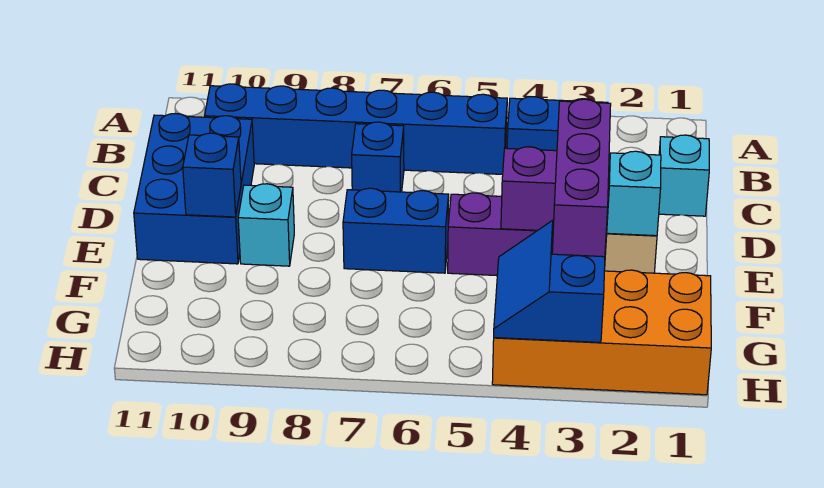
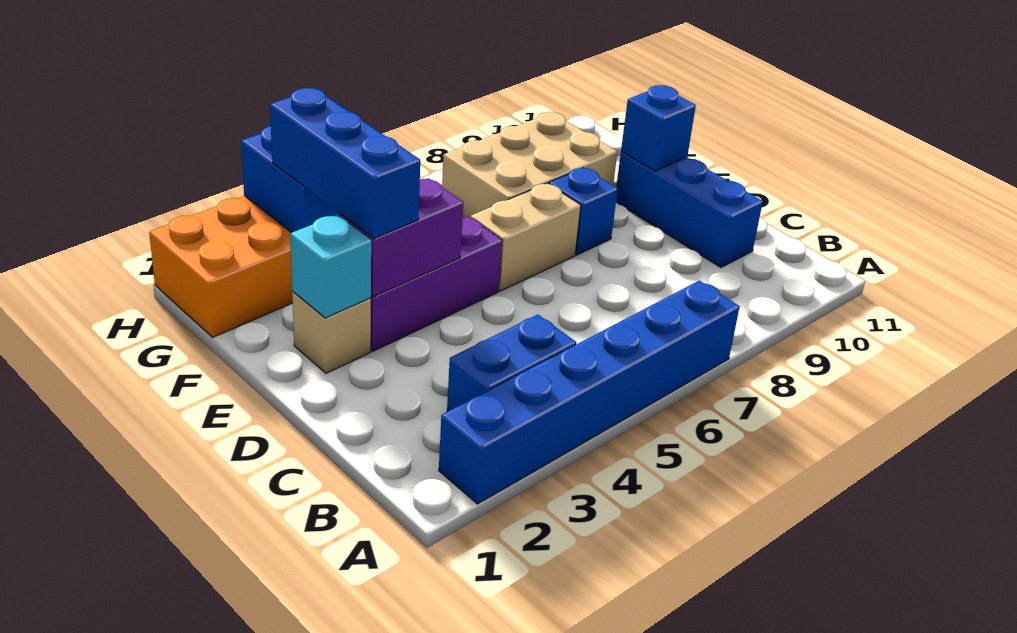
blue 1x6 brick [205,84,507,174] -> blue 1x6 brick moved to [439,281,740,504]
cyan 1x1 brick [659,135,709,216] -> none
blue 1x1 brick [352,122,404,192] -> blue 1x1 brick moved to [549,168,618,255]
blue 2x3 brick [134,113,254,264] -> blue 1x3 brick [616,152,763,267]
purple 1x3 brick [552,99,611,257] -> blue 1x3 brick [270,88,420,238]
blue 1x2 brick [343,188,449,273] -> tan 1x2 brick [470,183,581,291]
cyan 1x1 brick [238,184,294,266] -> none
none -> tan 2x3 brick [442,112,617,218]

